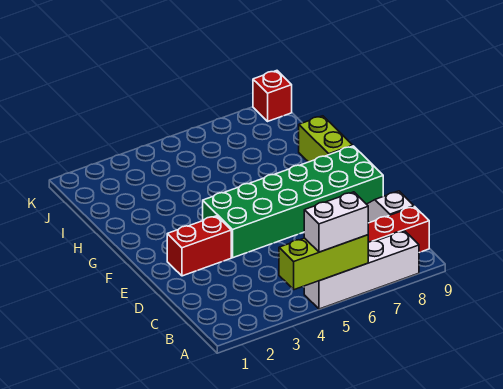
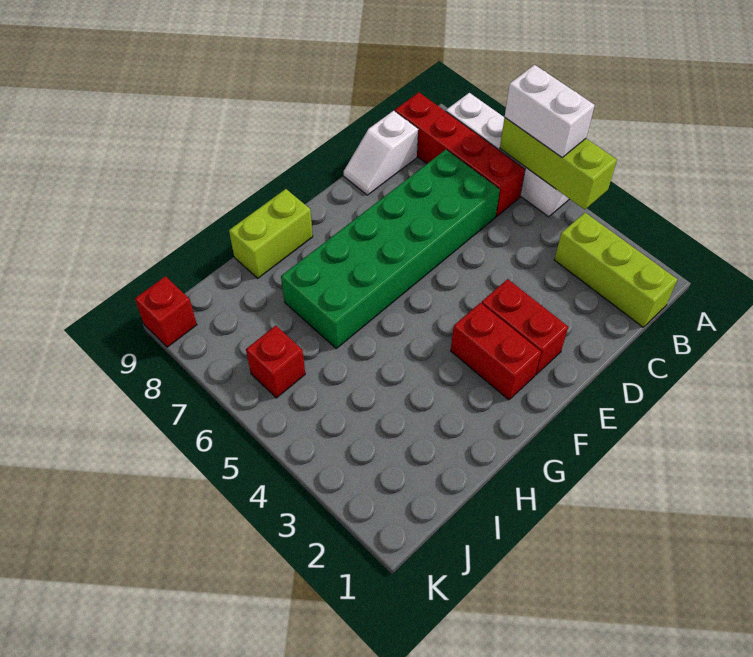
none -> lime 1x3 brick [554,213,677,327]
green 2x6 brick [203,146,383,258] -> green 2x6 brick turned to [281,150,500,348]
none -> red 1x2 brick [451,303,541,400]
none -> red 1x1 brick [246,326,305,398]

